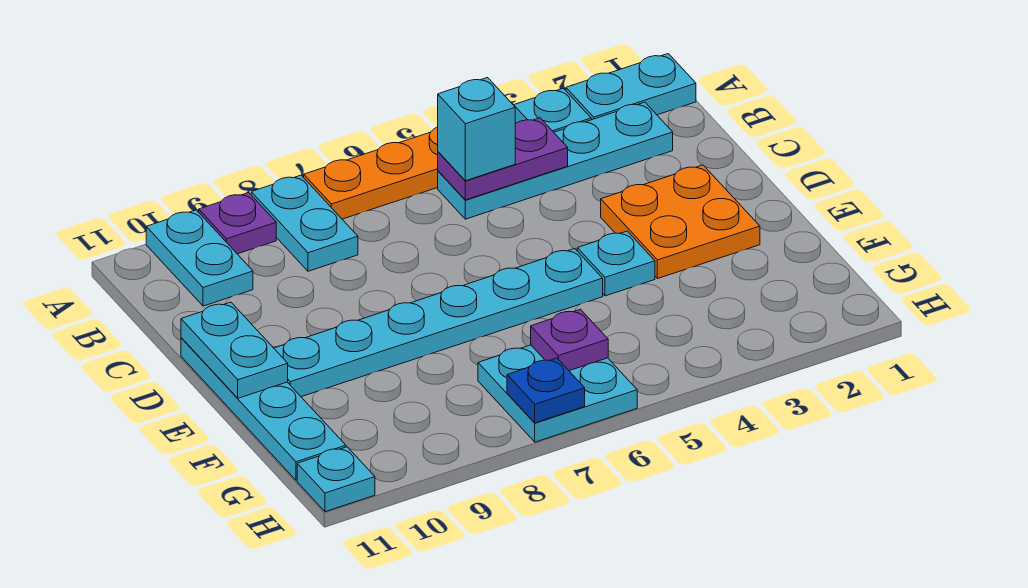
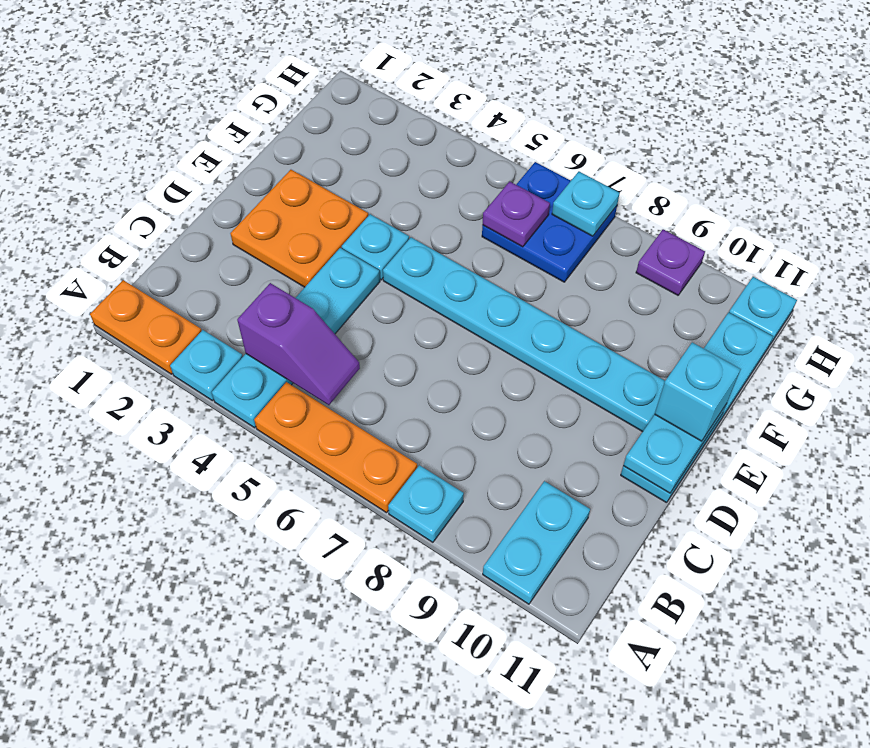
cyan 1x2 plate [566,54,696,120] -> orange 1x2 plate [90,280,201,374]
cyan 1x2 plate [251,175,358,271] -> cyan 1x1 plate [388,465,464,542]
purple 1x1 plate [199,193,276,254] -> purple 1x1 plate moved to [636,229,705,295]
cyan 1x4 plate [438,102,673,219] -> cyan 1x4 plate turned to [212,248,380,428]
purple 1x2 plate [438,118,568,200] -> purple 1x2 slope [237,283,360,405]
cyan 1x1 brick [438,78,515,181] -> cyan 1x1 brick moved to [655,342,741,441]
cyan 2x2 plate [478,345,637,442] -> blue 2x2 plate [482,162,617,282]
blue 1x1 plate [507,358,585,423] -> cyan 1x1 plate [552,172,620,236]

